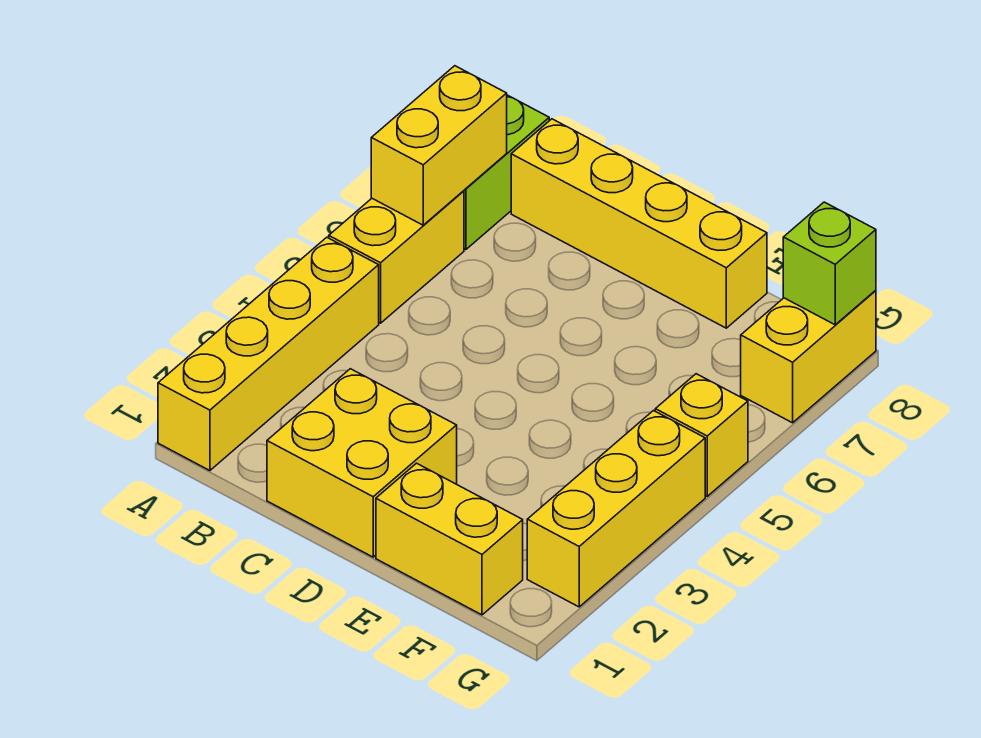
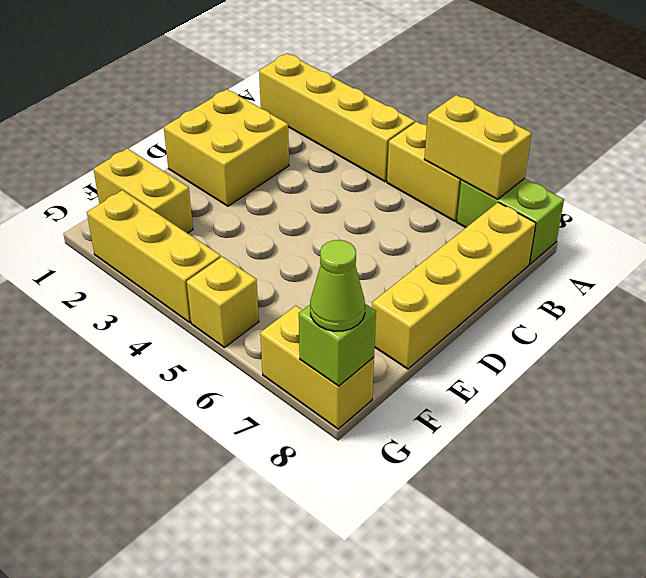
yellow 1x2 brick [376,463,523,615] -> yellow 1x2 brick turned to [94,148,193,233]
none -> lime 1x1 cone [310,240,365,331]

